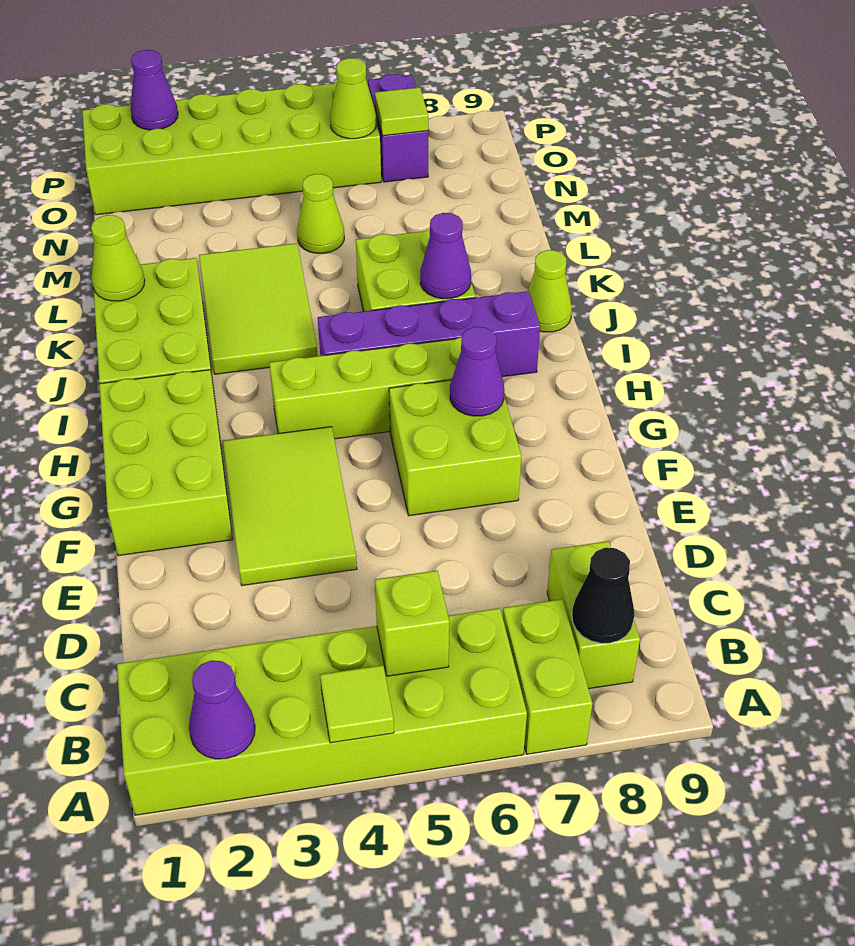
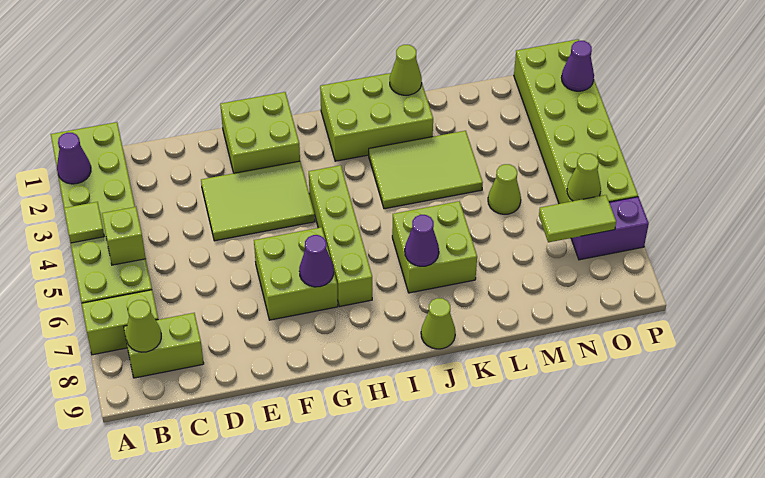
black 1x1 cone [572,548,634,643] -> lime 1x1 cone [125,300,161,352]
lime 2x3 brick [99,370,233,556] -> lime 2x2 brick [220,92,300,173]
purple 1x4 brick [318,291,540,377] -> none
lime 1x1 tile [375,87,428,136] -> lime 1x2 tile [539,195,616,242]

